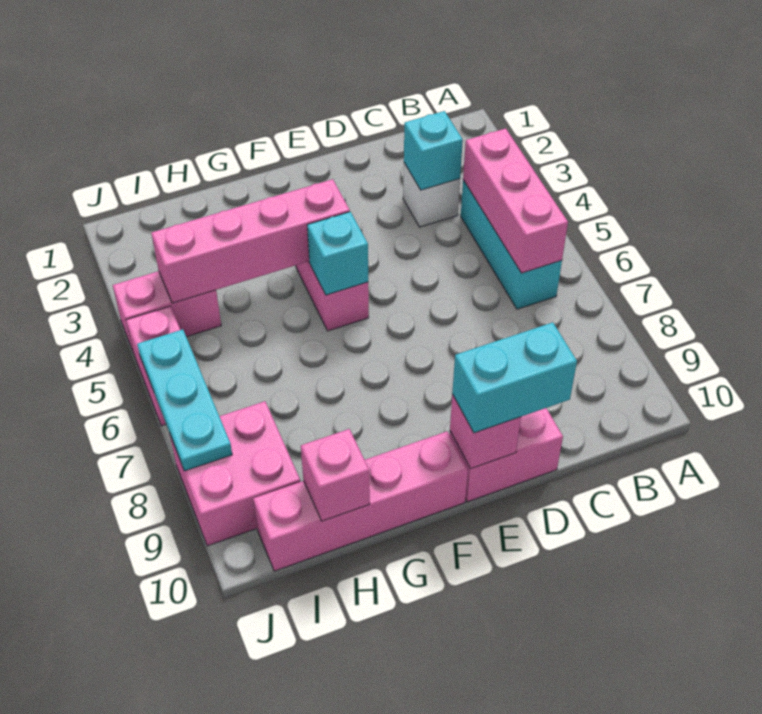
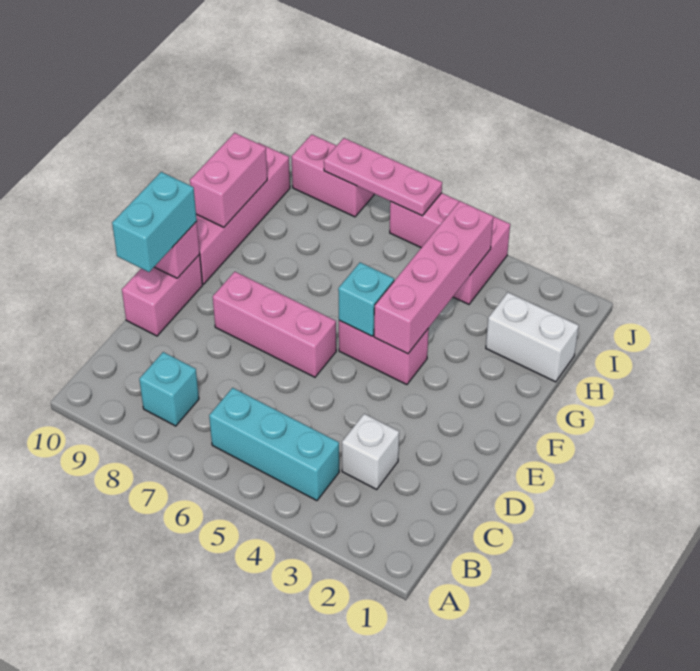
pink 1x3 brick [463,128,568,273] -> pink 1x3 brick moved to [213,272,336,377]
cyan 1x1 brick [404,111,463,190] -> cyan 1x1 brick moved to [139,352,199,426]
none -> white 1x2 brick [486,292,579,382]
pink 1x1 brick [301,429,370,521] -> pink 1x2 brick [190,133,267,227]
pink 2x2 brick [170,401,300,546] -> pink 1x2 brick [292,134,374,217]
cyan 1x3 plate [137,329,232,471] -> pink 1x3 plate [324,138,442,216]

